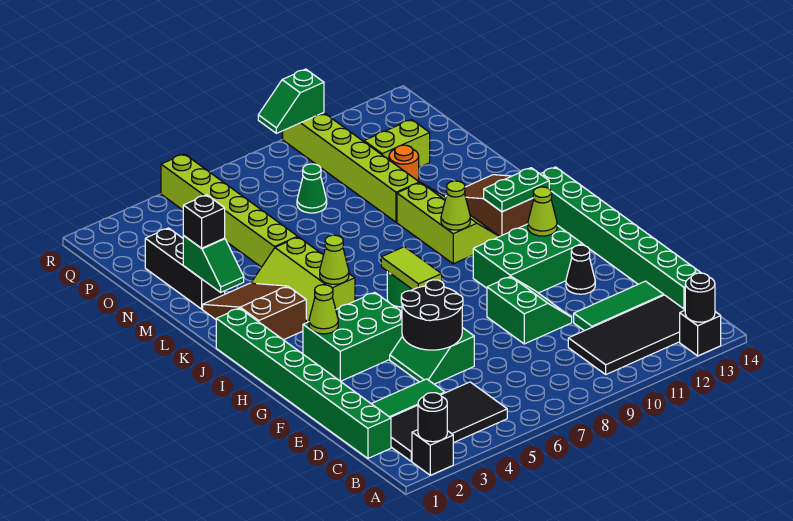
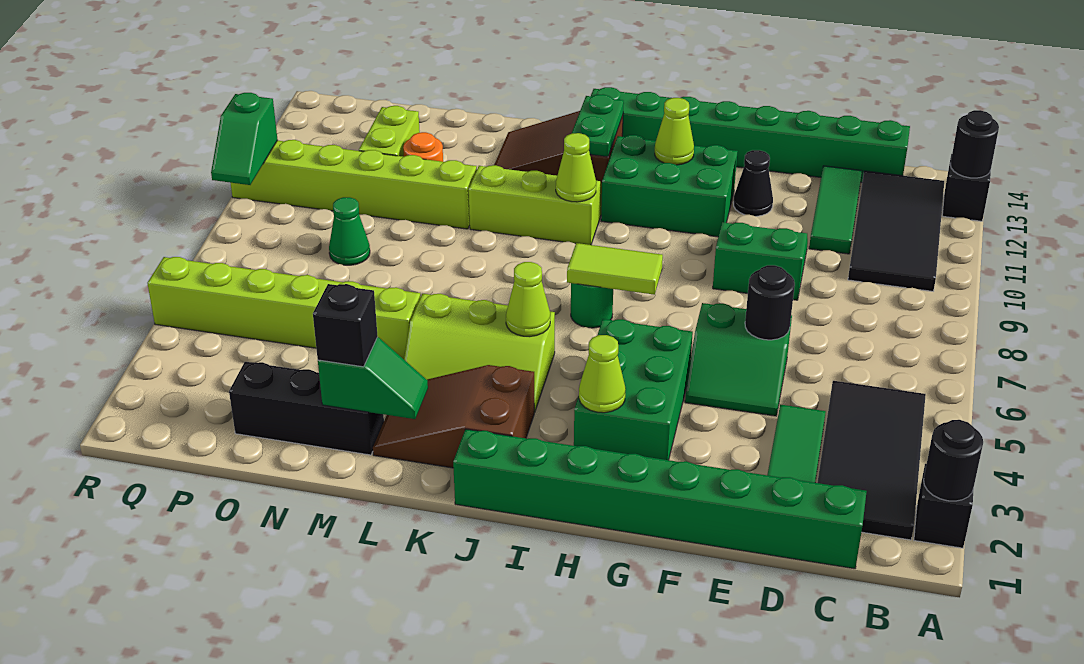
black 2x2 round brick [401,280,463,350] -> black 1x1 round brick [745,265,795,340]
green 2x3 brick [473,224,582,293] -> green 2x3 brick turned to [601,135,738,237]

